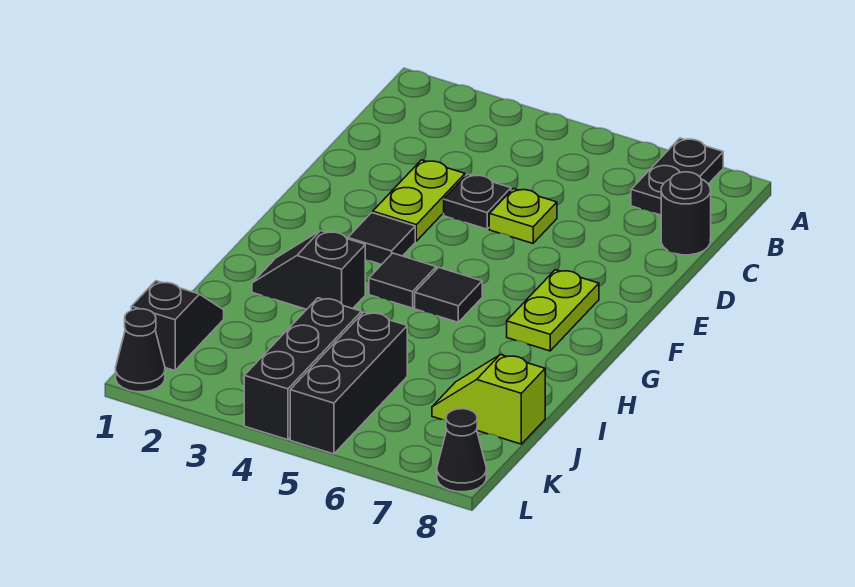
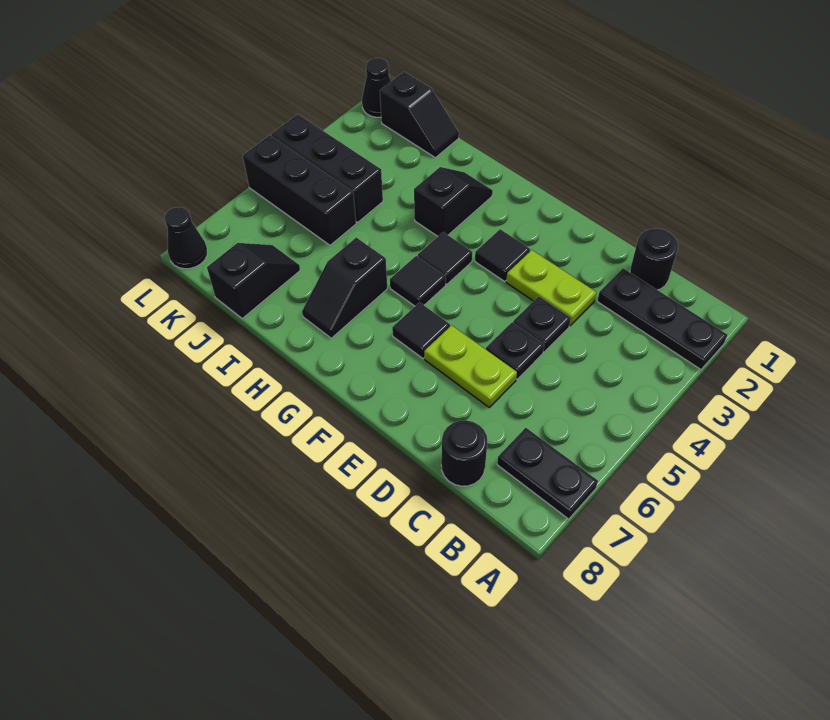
none -> black 1x3 plate [597,269,727,369]
none -> black 1x1 round brick [630,229,678,290]
lime 1x1 plate [489,188,557,243] -> black 1x1 plate [486,322,544,379]
none -> black 1x1 tile [392,302,450,358]
lime 1x2 plate [507,270,599,351] -> lime 1x2 plate moved to [424,325,517,407]
none -> black 1x2 slope [302,237,387,338]
lime 1x2 slope [432,355,545,444] -> black 1x2 slope [207,243,300,319]

